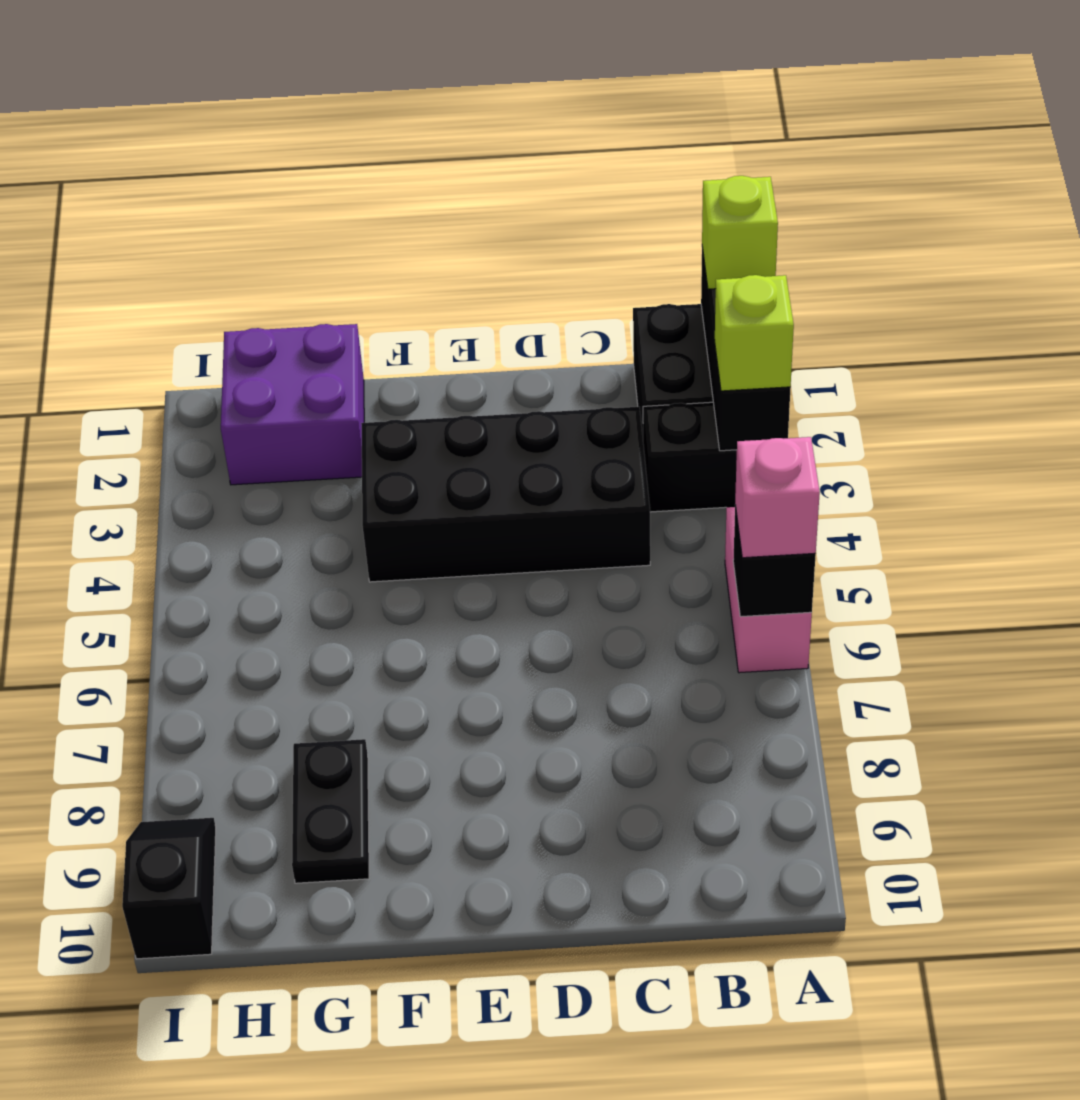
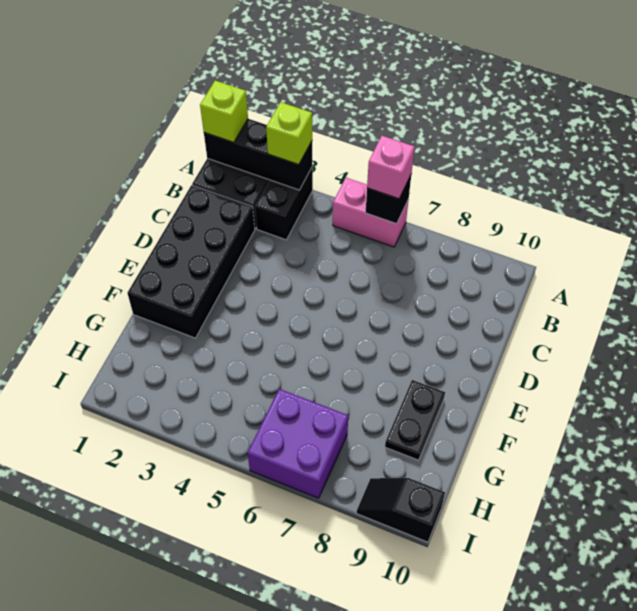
black 2x4 brick [361,407,650,582] -> black 2x4 brick moved to [127,185,255,338]
purple 2x2 brick [221,324,364,485] -> purple 2x2 brick moved to [248,389,348,498]
black 1x2 plate [292,739,369,883] -> black 1x2 plate turned to [385,380,445,460]

